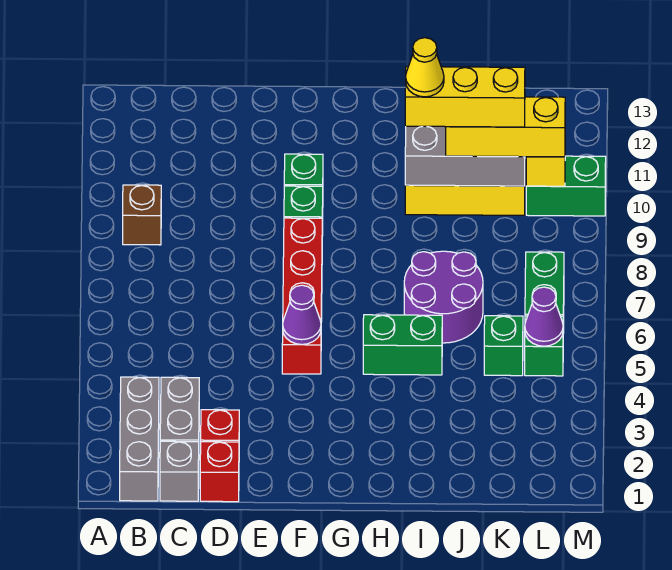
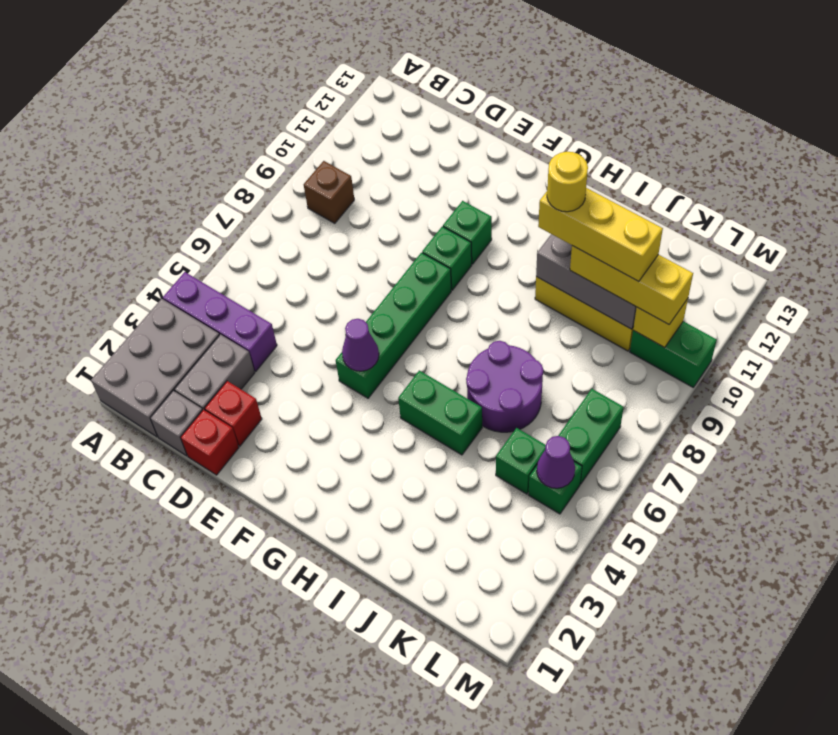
none -> purple 1x3 brick [163,272,277,371]
grey 1x3 brick [120,377,159,501] -> grey 2x3 brick [91,299,219,437]
red 1x4 brick [282,218,322,374] -> green 1x4 brick [336,253,451,398]
yellow 1x1 cone [406,38,444,97] -> yellow 1x1 round brick [547,152,588,212]

